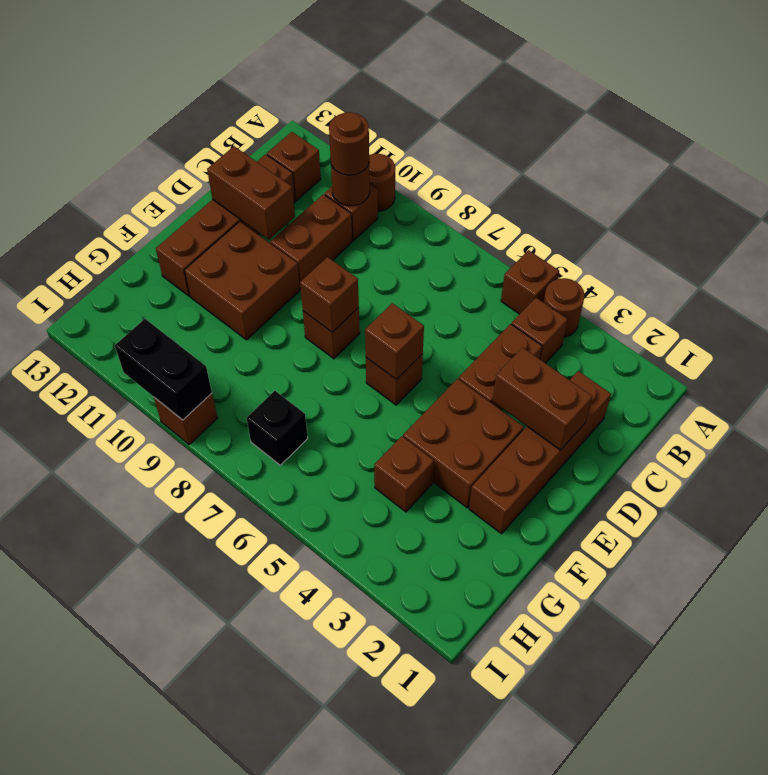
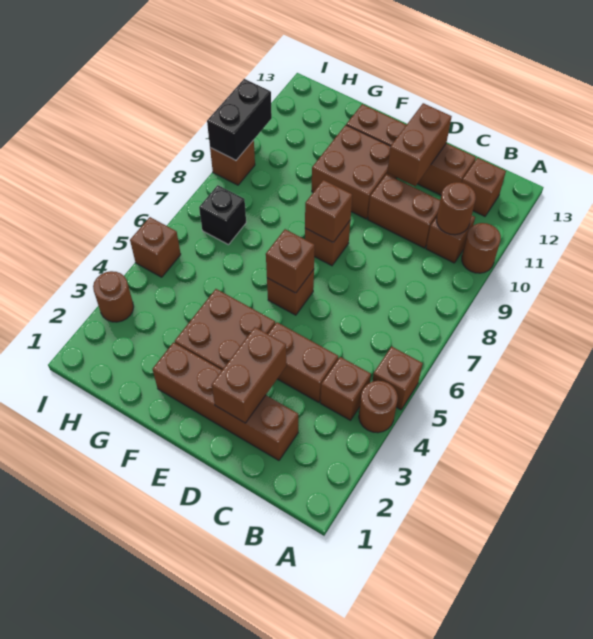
brown 1x1 round brick [329,112,369,175] -> brown 1x1 round brick moved to [93,271,134,322]
brown 1x1 brick [374,436,434,512] -> brown 1x1 brick moved to [130,217,181,277]

